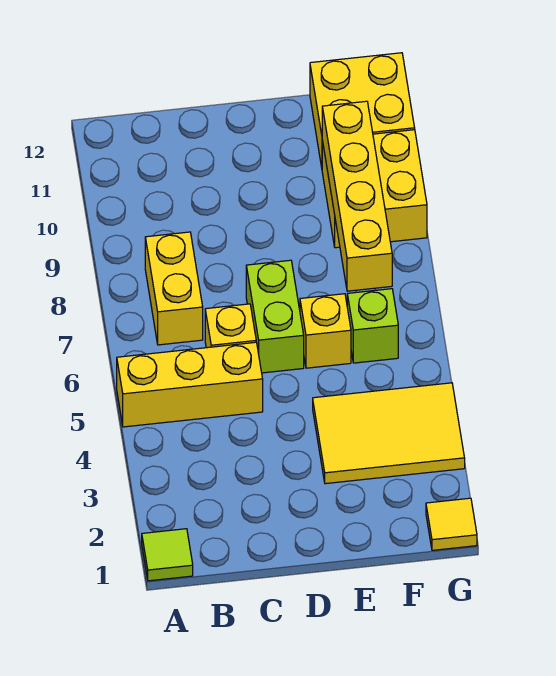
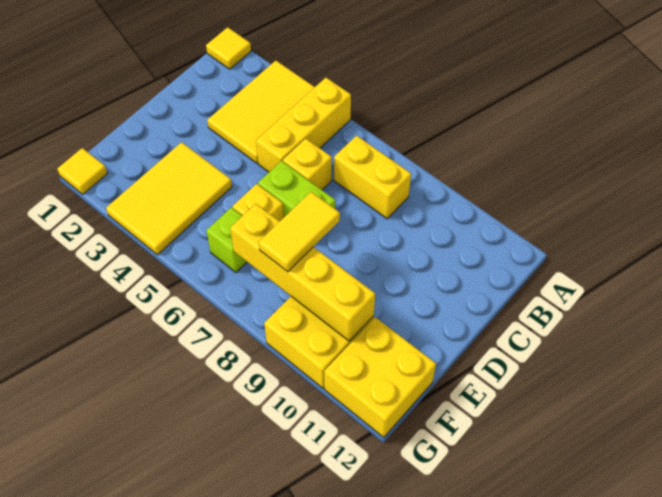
lime 1x1 tile [142,529,193,581] -> yellow 1x1 tile [206,27,251,69]
none -> yellow 2x3 tile [207,61,315,163]
none -> yellow 1x2 tile [258,192,340,272]

